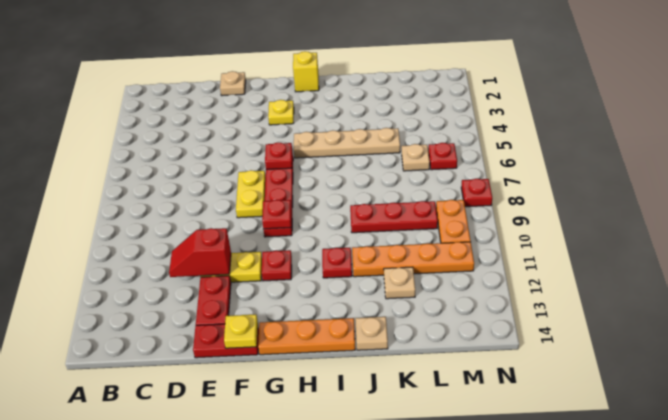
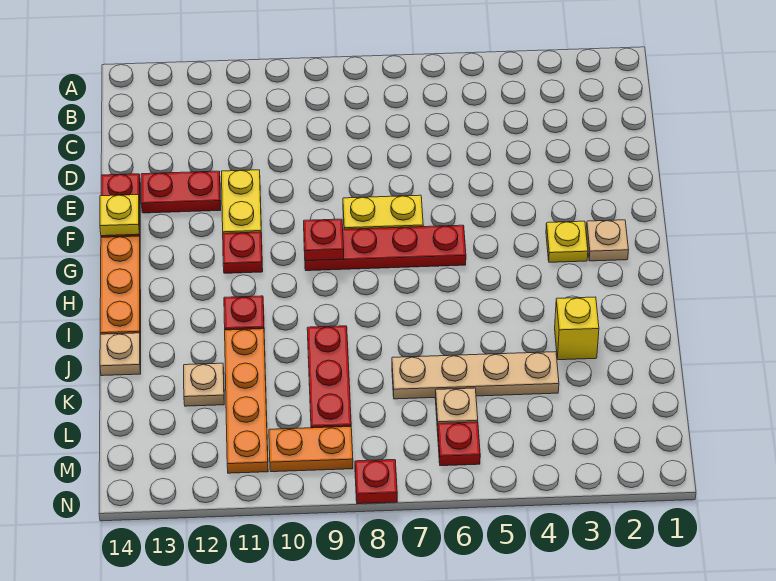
red 1x2 slope [169,228,231,277] -> none
tan 1x1 plate [220,71,246,96] -> tan 1x1 plate moved to [586,220,628,261]
red 1x1 plate [265,142,292,170] -> none
yellow 1x1 brick [293,51,319,92] -> yellow 1x1 brick moved to [555,297,599,360]
tan 1x4 plate [294,128,400,158] -> tan 1x4 plate turned to [392,352,559,399]

